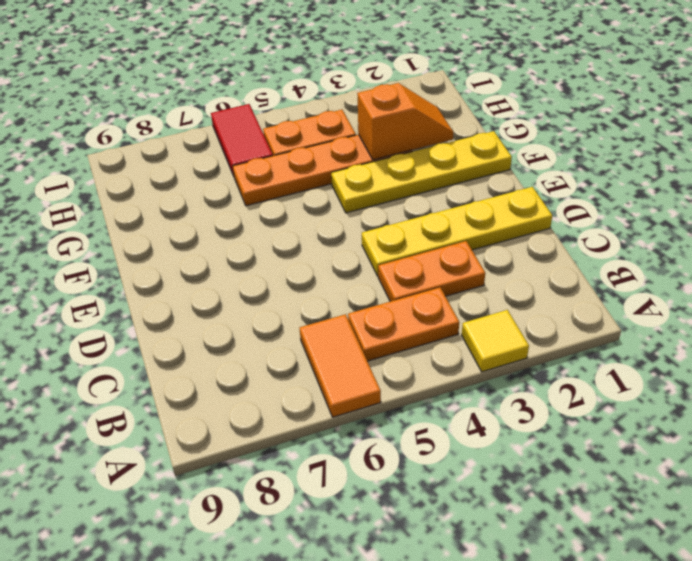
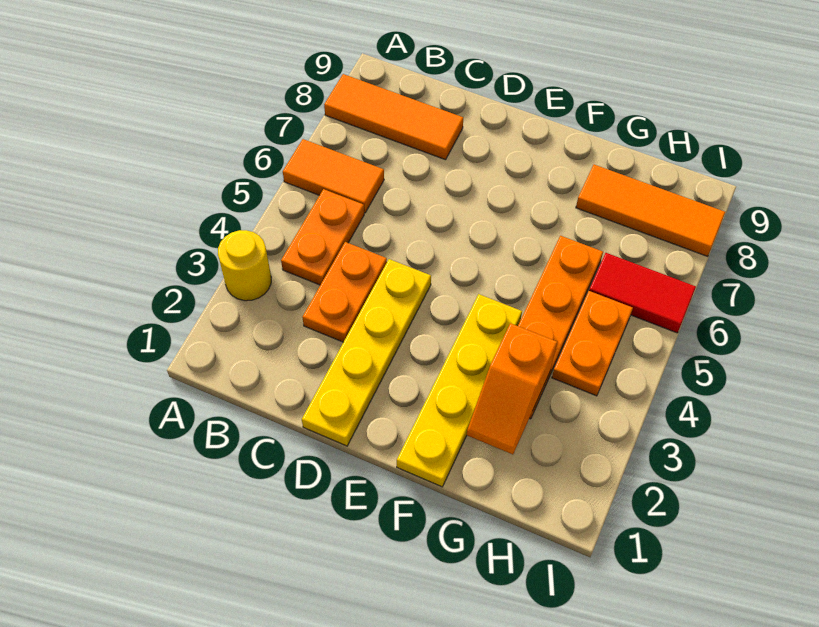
yellow 1x1 tile [462,310,529,372] -> yellow 1x1 round brick [218,230,271,301]
none -> orange 1x3 tile [324,74,463,160]
none -> orange 1x3 tile [576,165,725,256]

